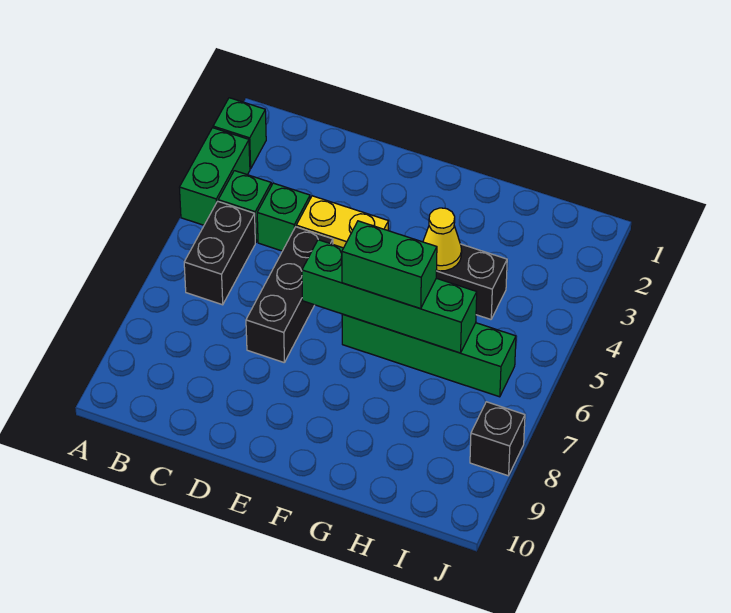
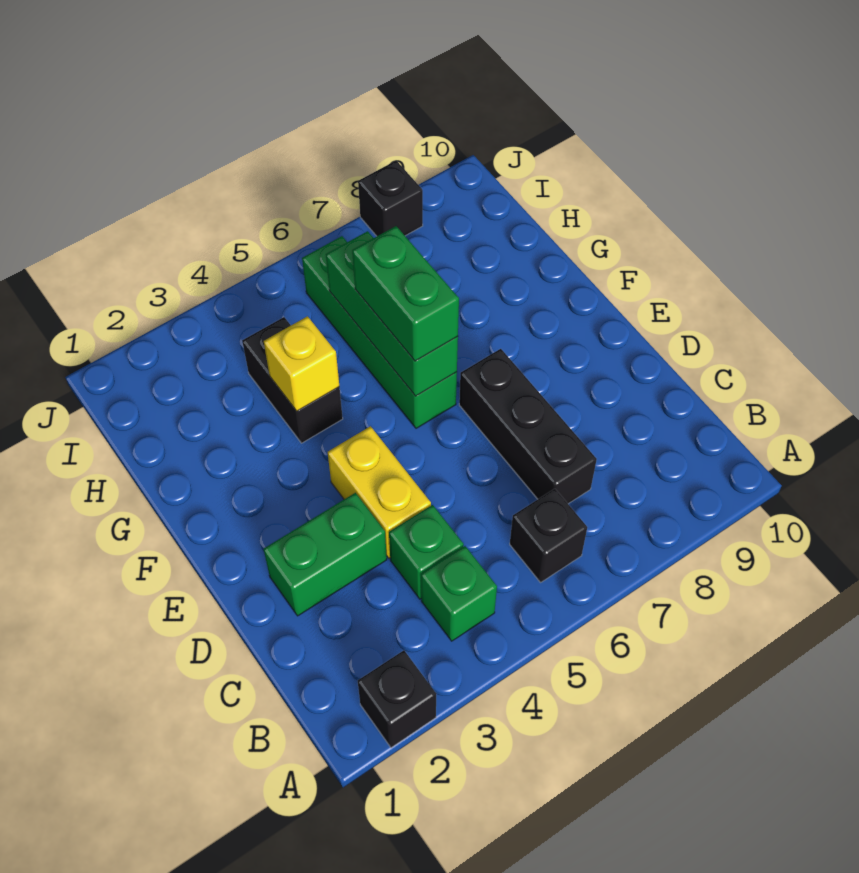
green 1x1 brick [213,98,266,169] -> black 1x1 brick [358,650,436,748]
green 1x2 brick [179,128,250,225] -> green 1x2 brick moved to [264,493,387,616]
black 1x2 brick [184,201,255,305] -> black 1x1 brick [510,489,587,582]
black 1x3 brick [246,227,333,362] -> black 1x3 brick turned to [459,349,597,504]
green 1x4 brick [302,240,477,353] -> green 1x3 brick [326,231,458,396]
yellow 1x1 cone [423,208,462,271] -> yellow 1x1 brick [264,316,339,411]

